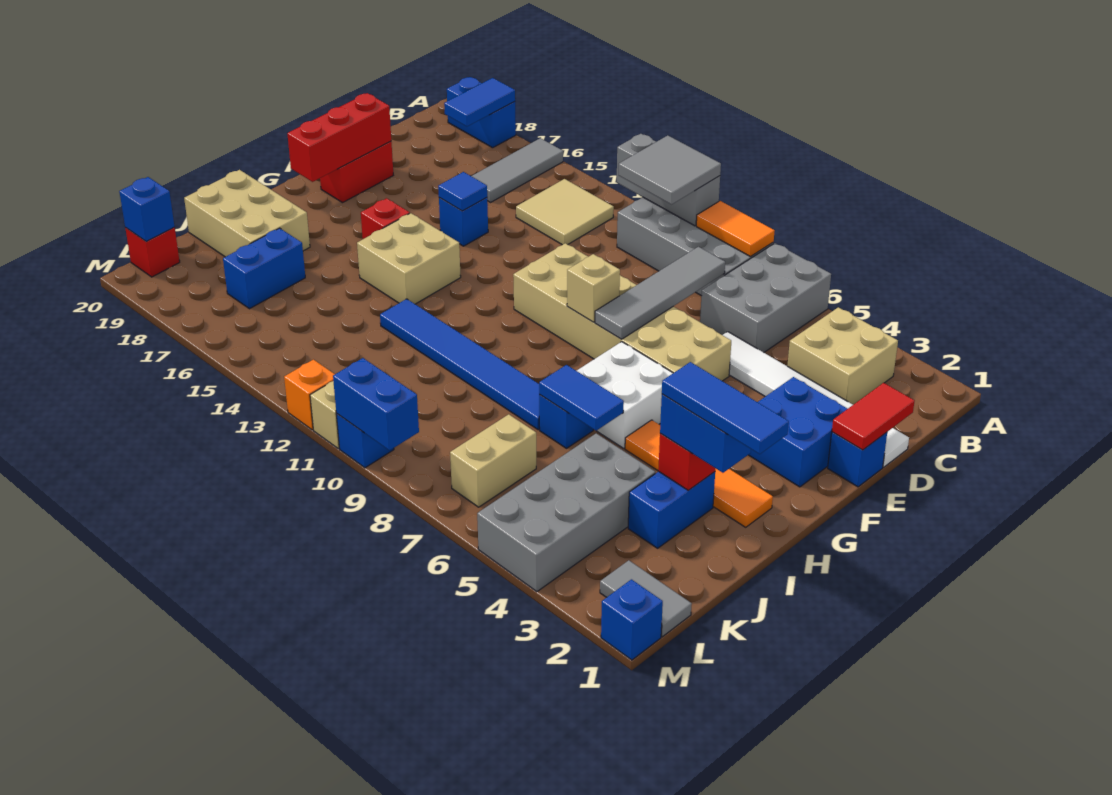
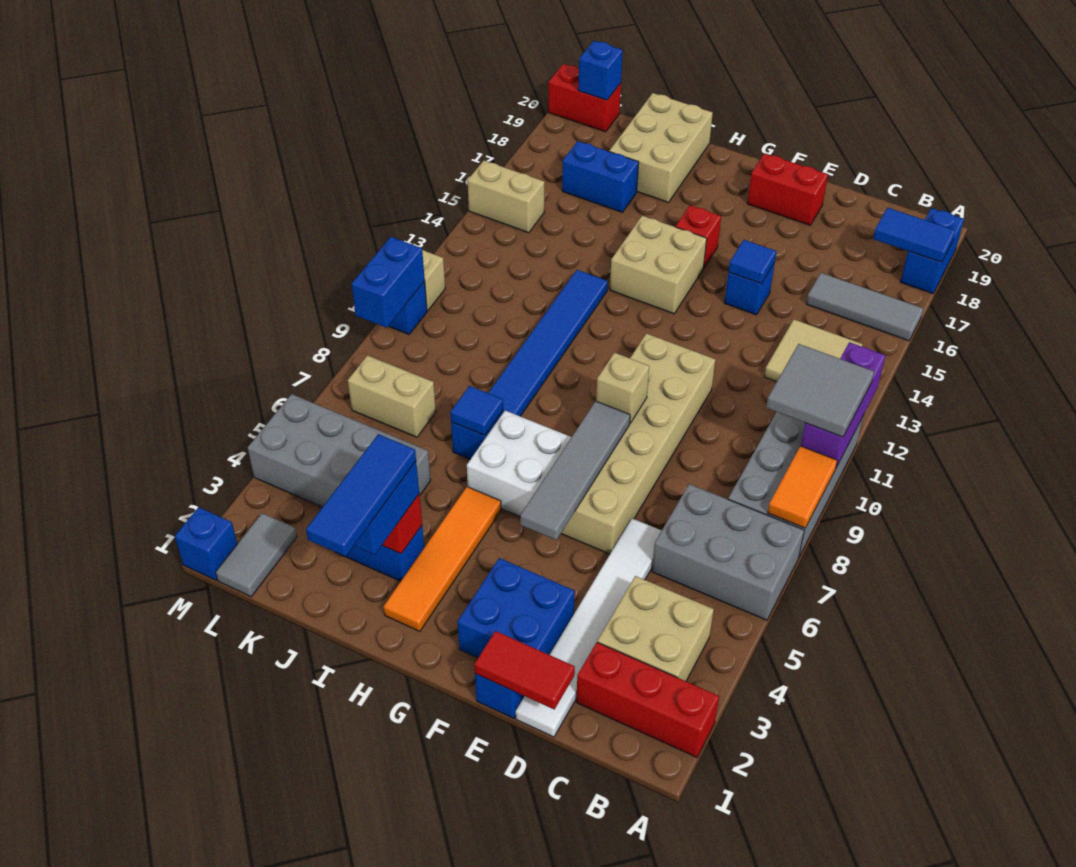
grey 1x3 brick [617,134,720,226] -> purple 1x3 brick [801,342,886,467]
grey 1x4 tile [595,247,725,339] -> grey 1x4 tile turned to [520,401,630,540]
red 1x3 brick [287,93,391,182] -> red 1x3 brick moved to [576,642,719,757]
blue 1x2 tile [539,365,624,431] -> blue 1x1 tile [450,386,503,436]
none -> tan 1x2 brick [468,161,544,233]
red 1x1 brick [125,228,180,277] -> red 1x2 brick [548,64,621,132]
orange 1x1 brick [284,360,335,430] -> none

